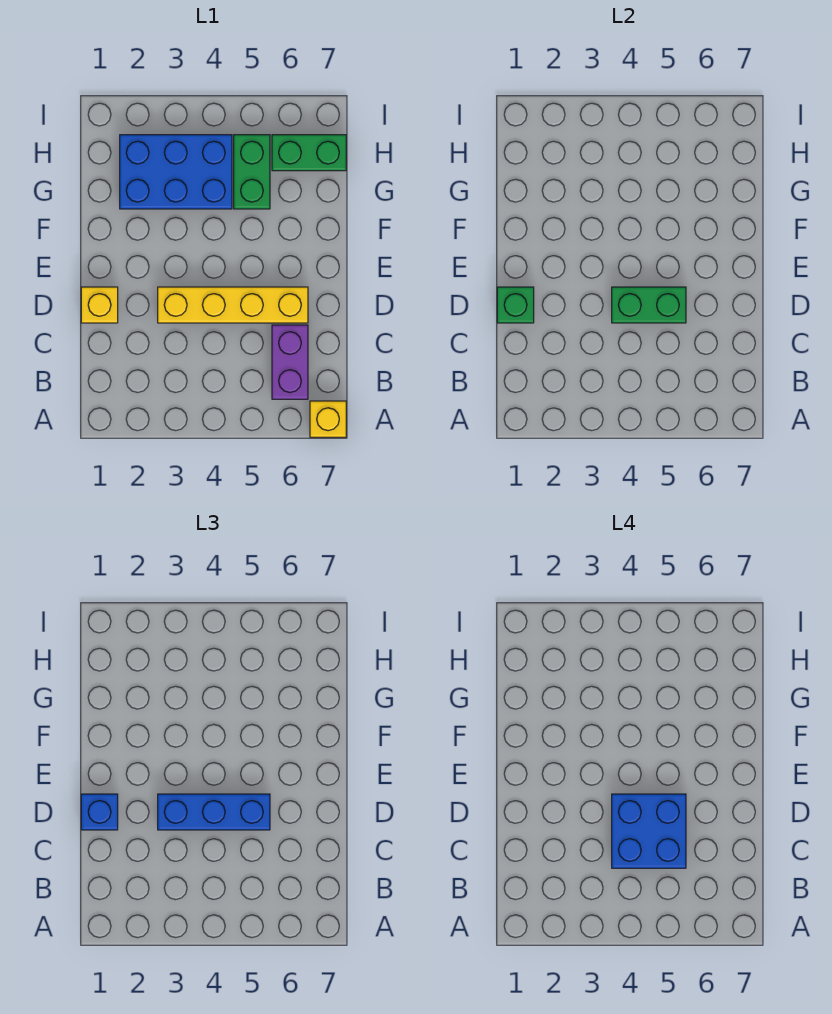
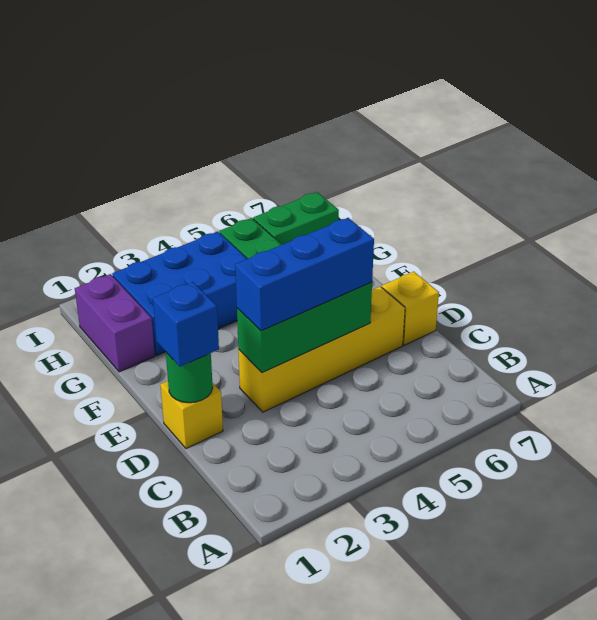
yellow 1x1 brick [310,401,346,437] -> yellow 1x1 brick moved to [382,271,439,345]
purple 1x2 brick [272,325,308,399] -> purple 1x2 brick moved to [75,274,155,372]
blue 2x2 brick [612,794,686,868] -> none
green 1x1 brick [497,287,534,323] -> green 1x1 round brick [166,352,213,403]
green 1x2 brick [612,287,686,323] -> green 1x3 brick [237,282,372,372]

